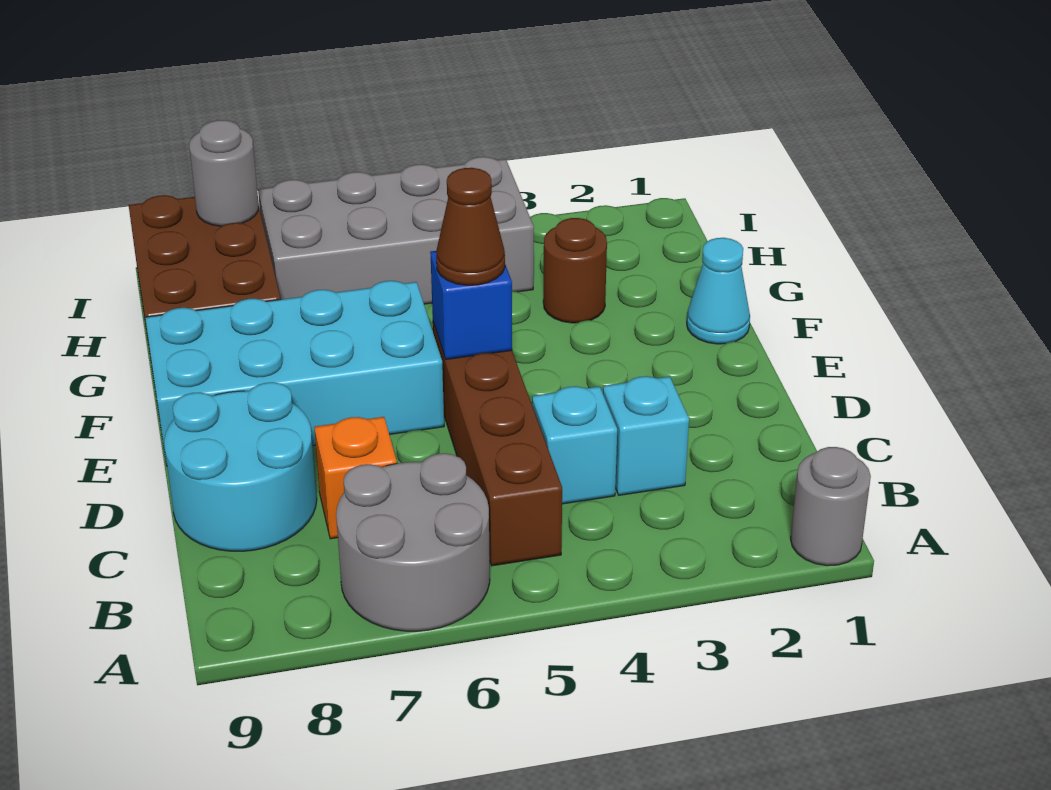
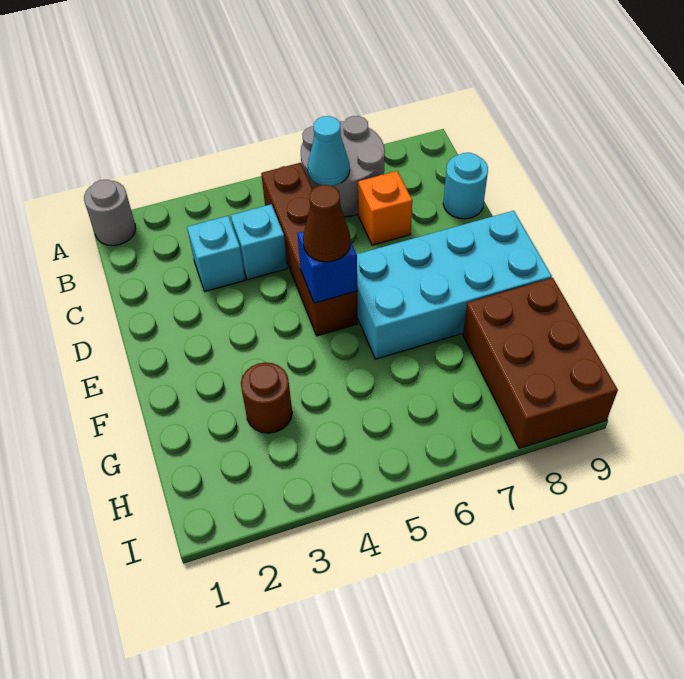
cyan 2x2 round brick [164,382,317,551] -> cyan 1x1 round brick [443,153,488,219]
cyan 1x1 cone [687,238,750,344] -> cyan 1x1 cone moved to [308,116,350,186]
grey 2x4 brick [258,157,534,304] -> none
grey 1x1 round brick [189,120,259,226] -> none

